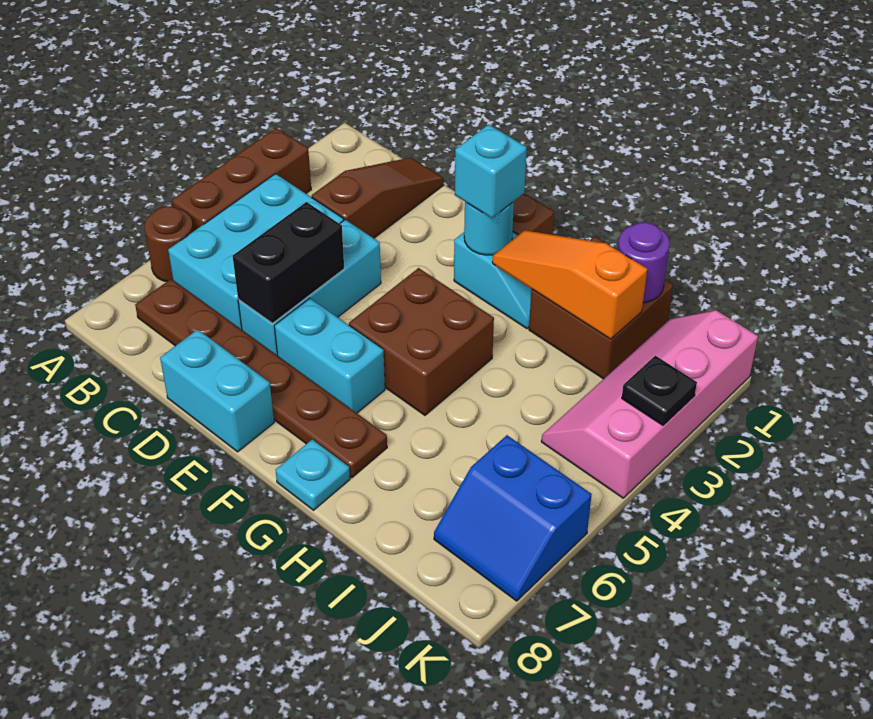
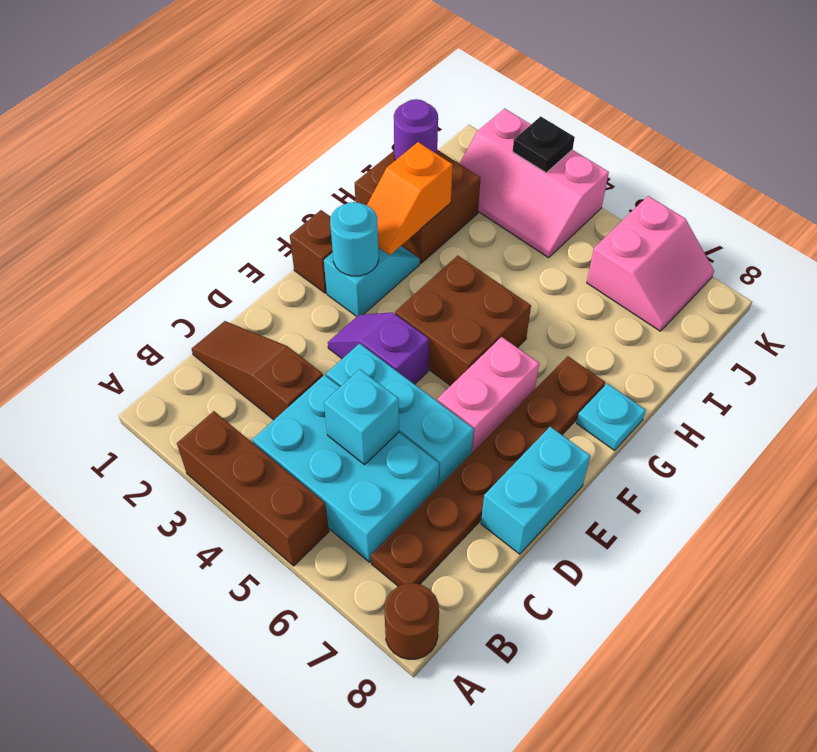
brown 1x1 round brick [145,206,194,282] -> brown 1x1 round brick moved to [384,583,439,659]
black 1x2 brick [233,202,344,323] -> none
none -> purple 1x2 slope [328,312,429,384]
cyan 1x2 brick [275,298,385,413] -> pink 1x2 brick [437,337,539,452]
cyan 1x1 brick [455,124,527,218] -> cyan 1x1 brick moved to [324,369,399,465]
orange 1x3 slope [492,230,647,339] -> orange 1x2 slope [367,142,453,255]
pink 2x4 slope [541,310,758,498] -> pink 2x3 slope [460,108,609,258]
blue 2x2 slope [434,435,592,601] -> pink 2x2 slope [587,196,714,331]

